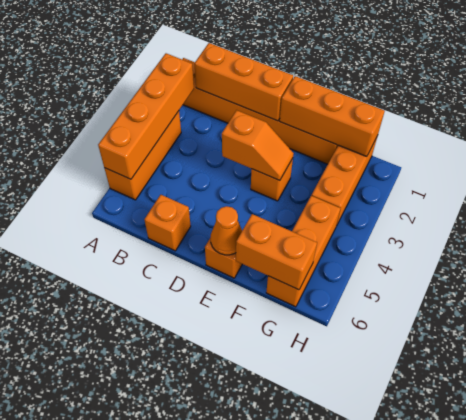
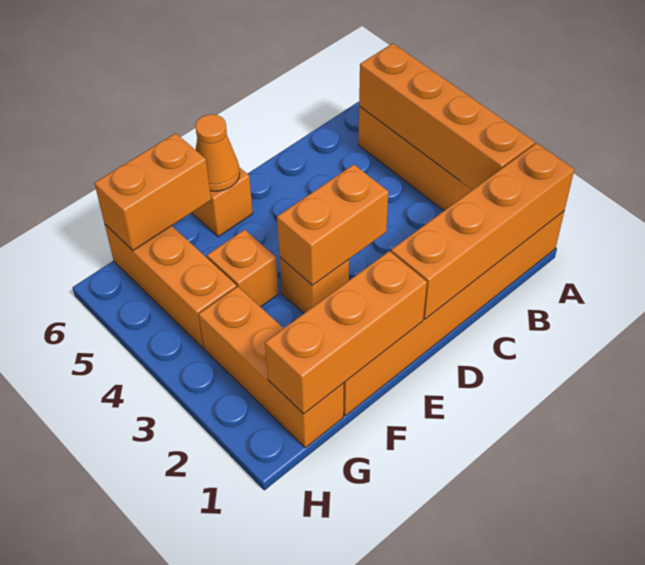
orange 1x3 brick [194,43,293,121] -> orange 1x4 brick [391,143,574,319]
orange 1x1 brick [144,195,191,251] -> orange 1x1 brick moved to [207,230,279,307]
orange 1x2 slope [222,110,294,181] -> orange 1x2 brick [277,165,388,285]

